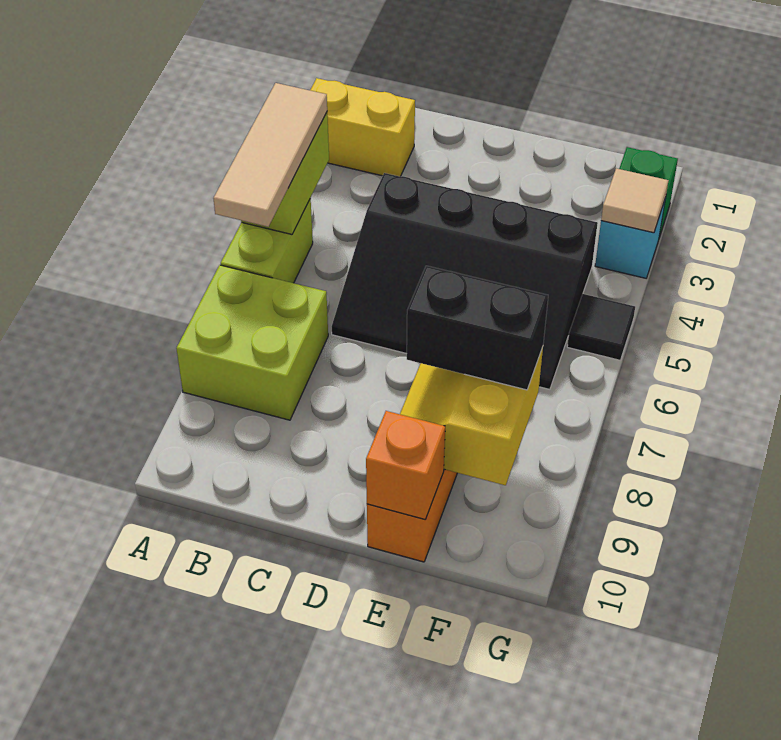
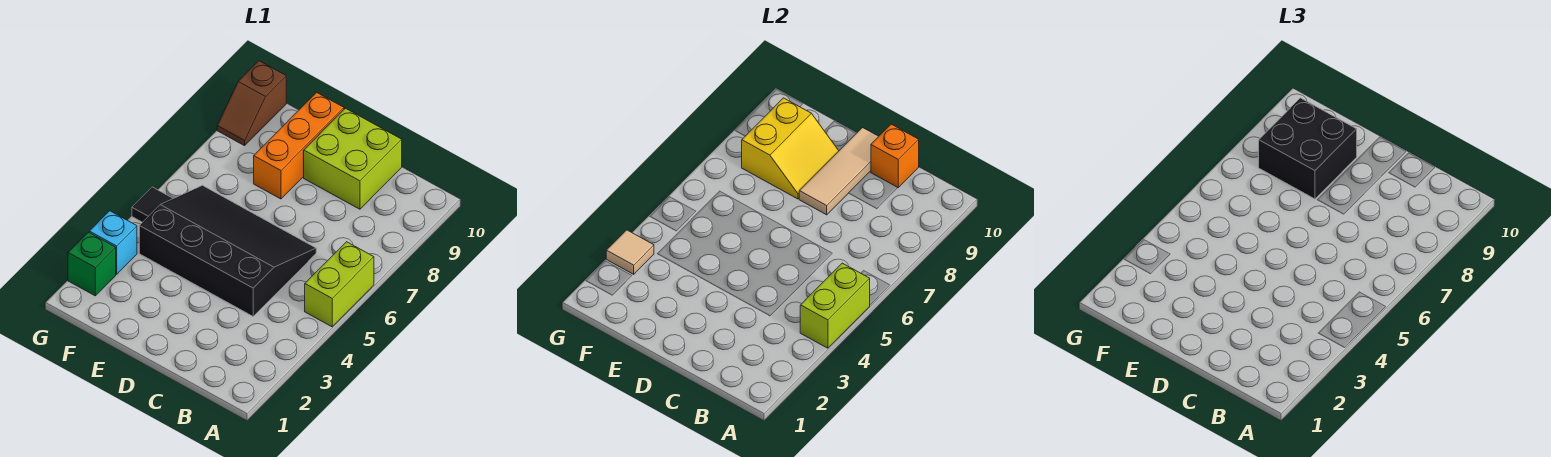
yellow 1x2 brick [310,78,415,177] -> none
tan 1x3 tile [213,83,327,227] -> tan 1x3 tile moved to [799,128,879,215]
lime 2x2 brick [176,265,328,420] -> lime 2x2 brick moved to [304,108,402,209]
black 1x2 brick [407,266,548,390] -> black 2x2 brick [1259,98,1357,199]
orange 1x1 brick [366,411,445,520] -> orange 1x1 brick moved to [871,124,919,188]
none -> brown 1x2 slope [217,61,286,146]

